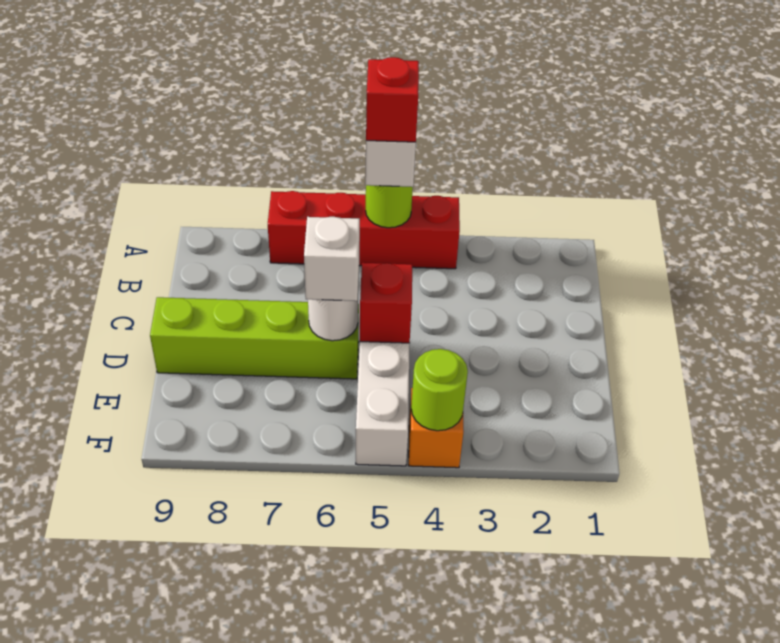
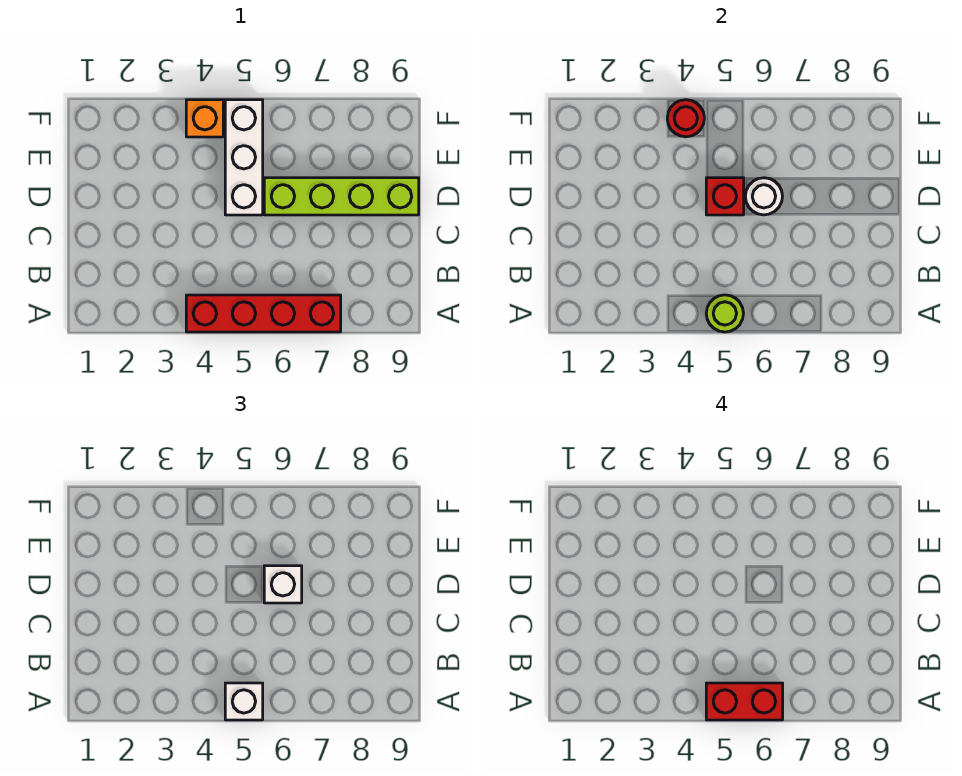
red 1x1 brick [366,57,419,142] -> red 1x2 brick [706,683,783,720]
lime 1x1 round brick [411,349,468,431] -> red 1x1 round brick [667,100,704,137]

